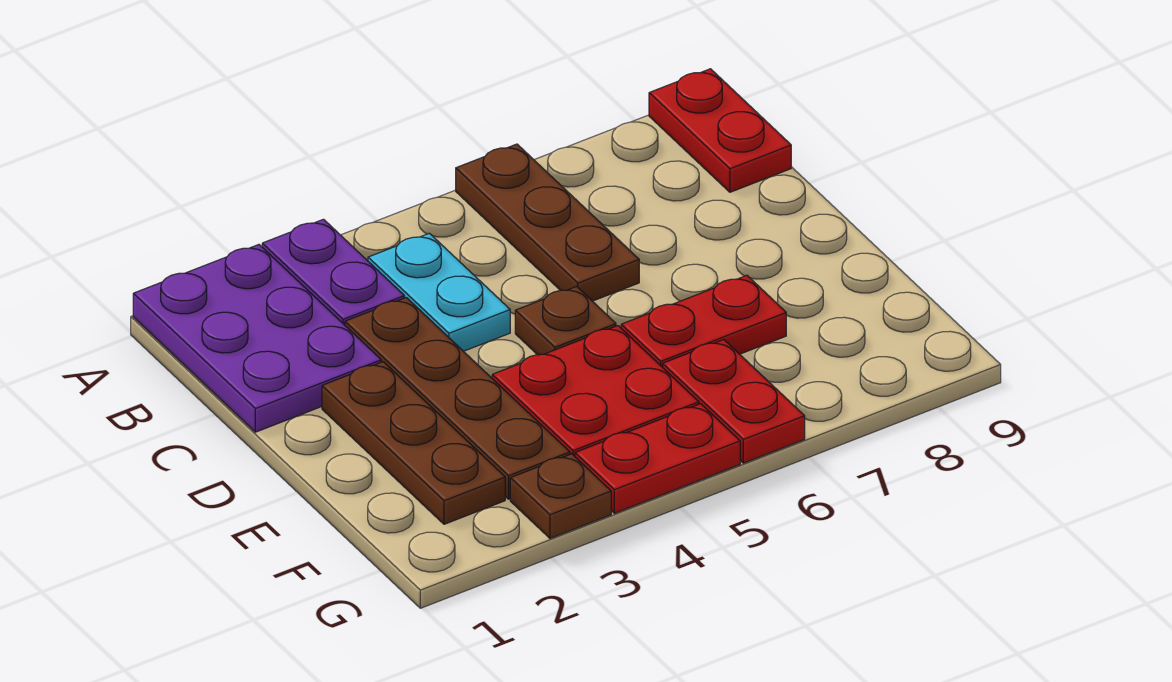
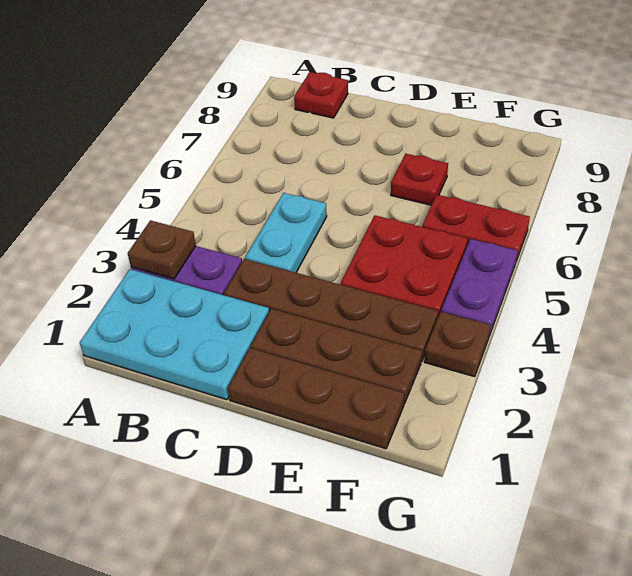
purple 2x3 plate [133,245,381,432] -> cyan 2x3 plate [80,269,269,400]
brown 1x3 plate [456,144,639,301] -> brown 1x3 plate moved to [228,348,404,449]
red 1x2 plate [649,69,791,192] -> red 1x1 plate [294,72,348,118]
cyan 1x2 plate [368,233,510,351] -> cyan 1x2 plate turned to [245,193,327,273]
brown 1x1 plate [515,286,616,355] -> brown 1x1 plate moved to [128,220,196,279]
red 1x2 plate [621,275,786,367] -> red 1x1 plate [391,154,448,205]
red 1x2 plate [575,404,740,513] -> purple 1x2 plate [441,239,517,336]

